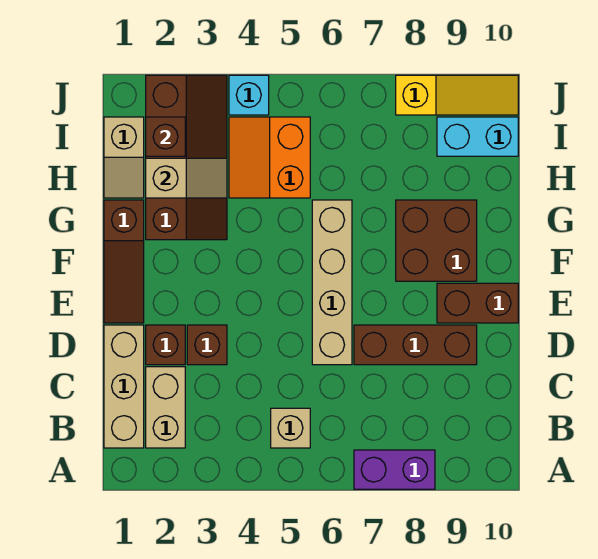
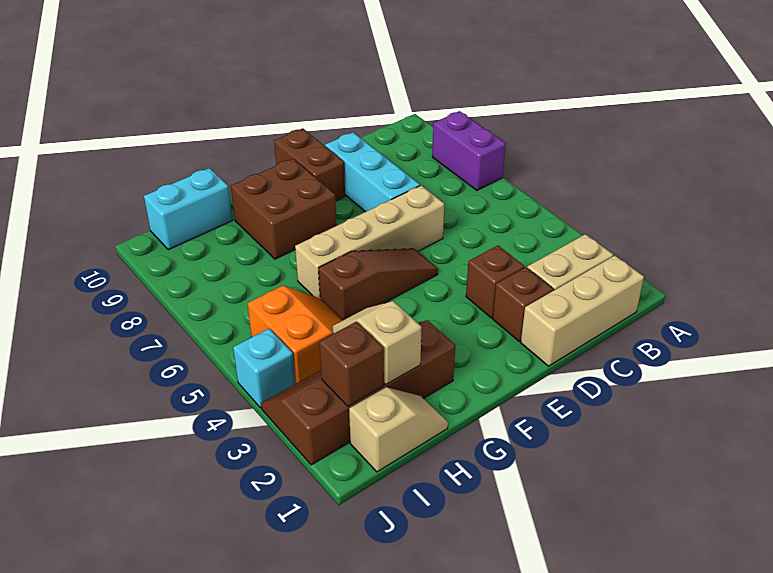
tan 1x1 brick [271,408,310,448] -> none
brown 1x3 brick [354,325,477,365] -> cyan 1x3 brick [325,132,420,212]
brown 1x3 slope [104,200,144,323] -> brown 1x3 slope moved to [319,249,438,321]
orange 2x2 slope [229,117,310,198] -> orange 2x2 slope turned to [247,286,342,384]
cyan 1x2 brick [437,117,518,156] -> cyan 1x2 brick turned to [144,168,232,250]
yellow 1x3 slope [396,75,518,115] -> none

